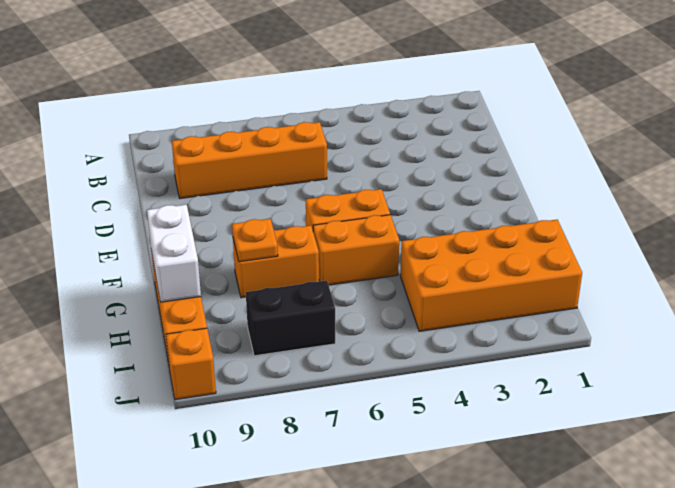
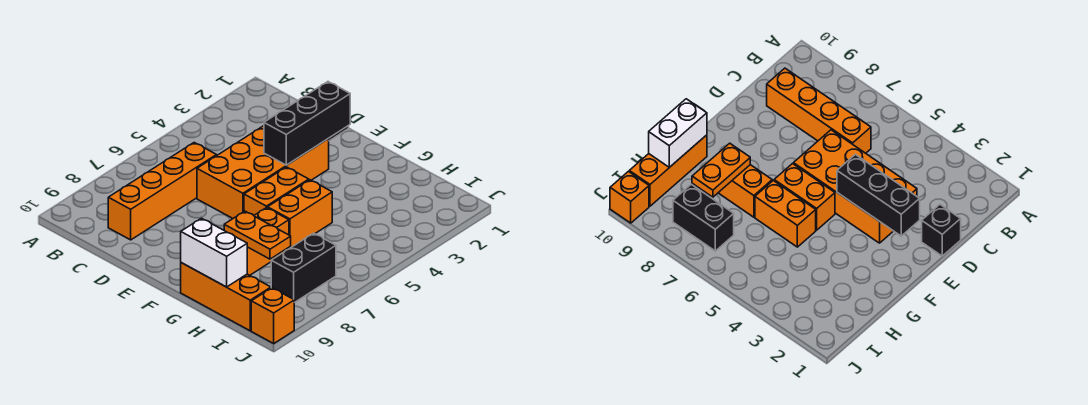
none -> black 1x1 brick [922,205,961,256]
none -> black 1x3 brick [264,82,350,165]
orange 1x1 plate [232,219,278,262] -> orange 1x2 plate [224,211,291,259]
orange 2x4 brick [400,220,582,331] -> orange 2x4 brick moved to [197,126,329,218]

